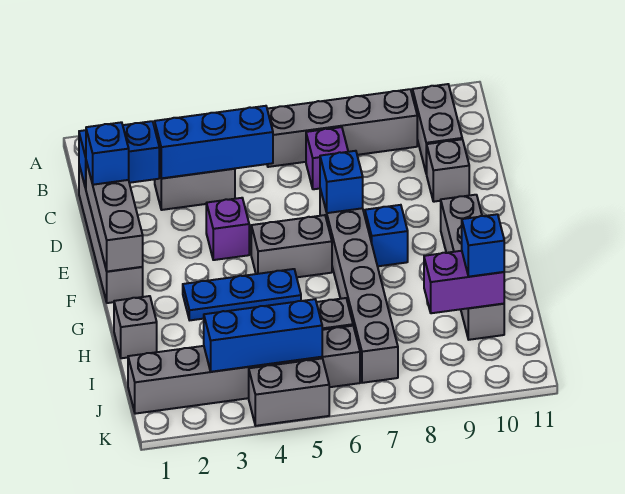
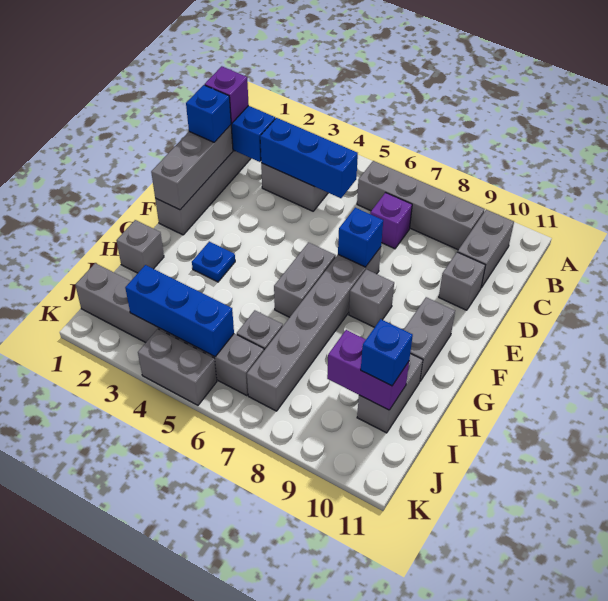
purple 1x1 brick [206,198,249,260] -> purple 1x1 brick moved to [205,66,249,123]
grey 1x2 brick [251,215,332,277] -> grey 1x2 brick turned to [274,242,336,317]
blue 1x1 brick [365,205,408,266] -> grey 1x1 brick [349,269,394,327]
blue 1x3 plate [183,269,301,320] -> blue 1x1 plate [192,242,235,282]

